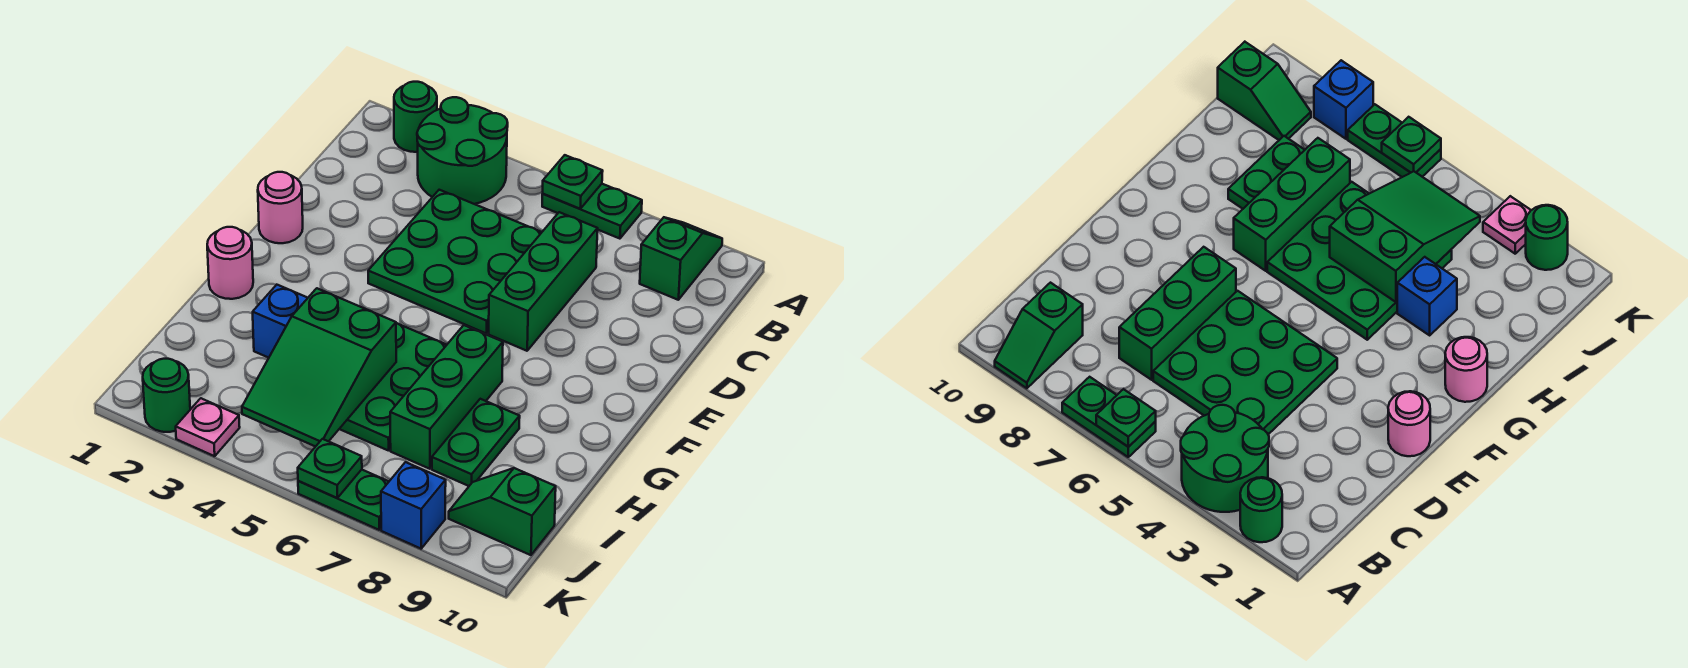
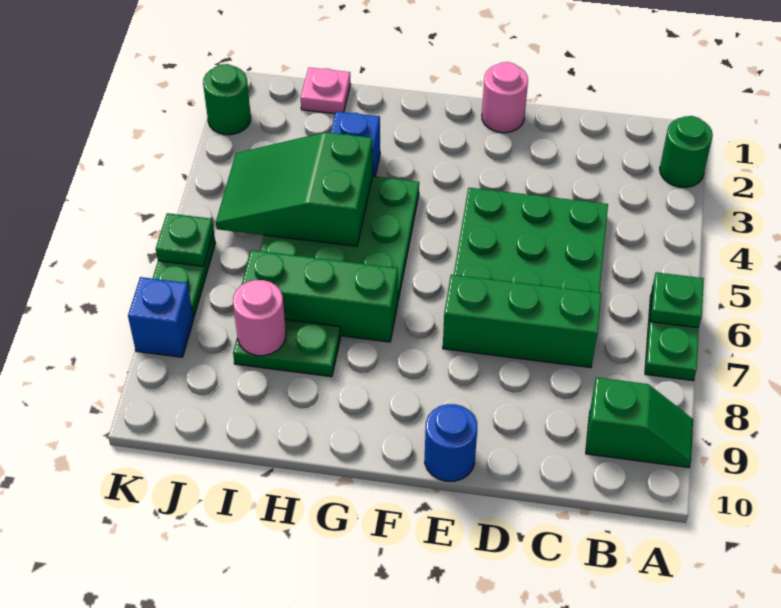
green 2x2 round brick [417,97,508,204] -> none
none -> blue 1x1 round brick [425,404,477,481]
pink 1x1 round brick [207,227,253,299] -> pink 1x1 round brick moved to [233,280,286,356]
green 1x2 slope [449,468,556,555] -> none
pink 1x1 plate [176,398,240,456] -> pink 1x1 plate moved to [301,68,351,114]

